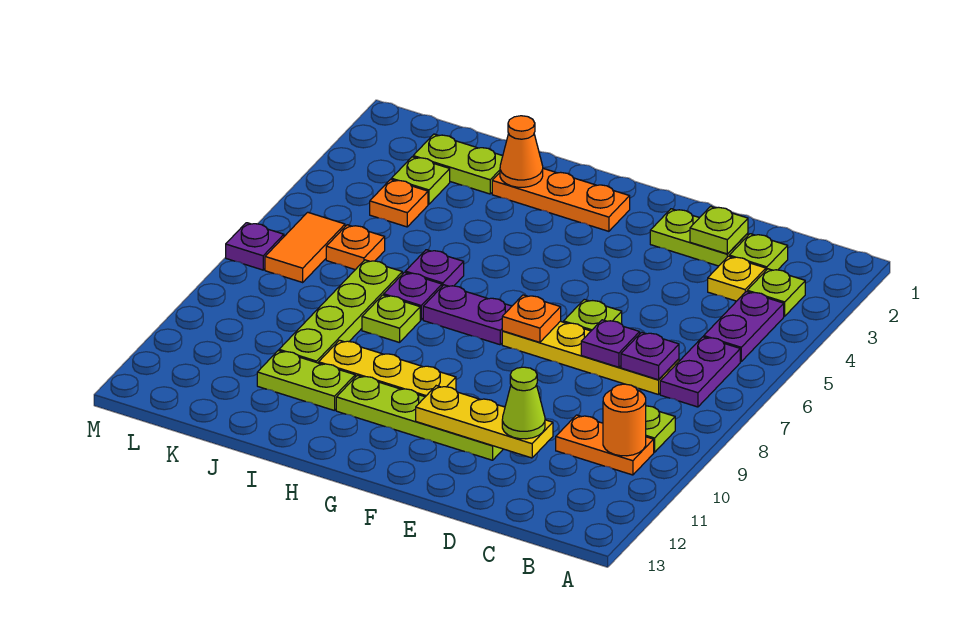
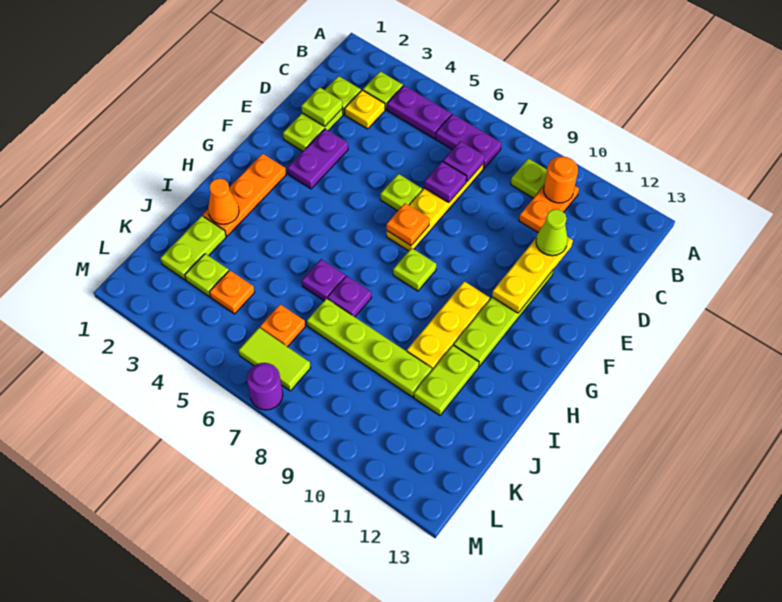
purple 1x2 plate [423,285,512,345] -> purple 1x2 plate moved to [288,129,348,189]
lime 1x1 plate [362,295,420,343] -> lime 1x1 plate moved to [393,248,436,291]
orange 1x2 tile [265,212,345,282] -> lime 1x2 tile [239,328,311,391]
purple 1x1 plate [226,223,284,270] -> purple 1x1 round brick [247,363,283,410]

